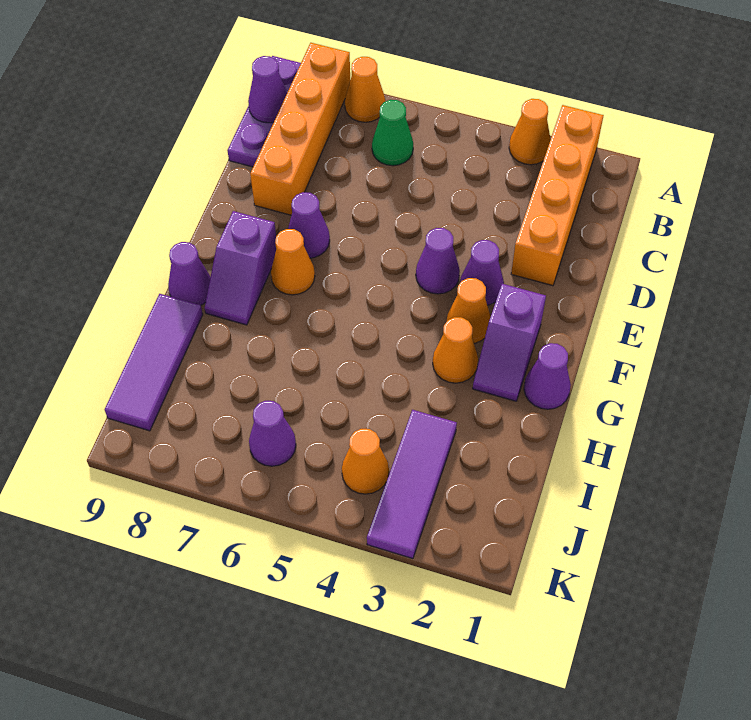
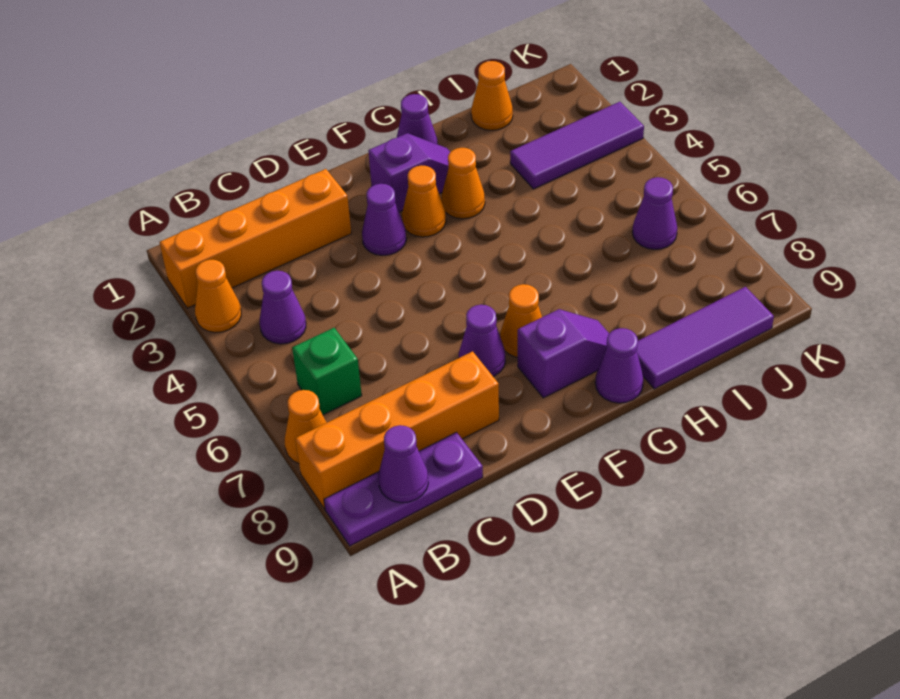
green 1x1 cone [372,100,413,166] -> green 1x1 brick [292,328,362,415]
purple 1x1 cone [416,228,460,294] -> purple 1x1 cone moved to [260,271,306,344]
orange 1x1 cone [342,429,389,494] -> orange 1x1 cone moved to [471,61,513,130]

